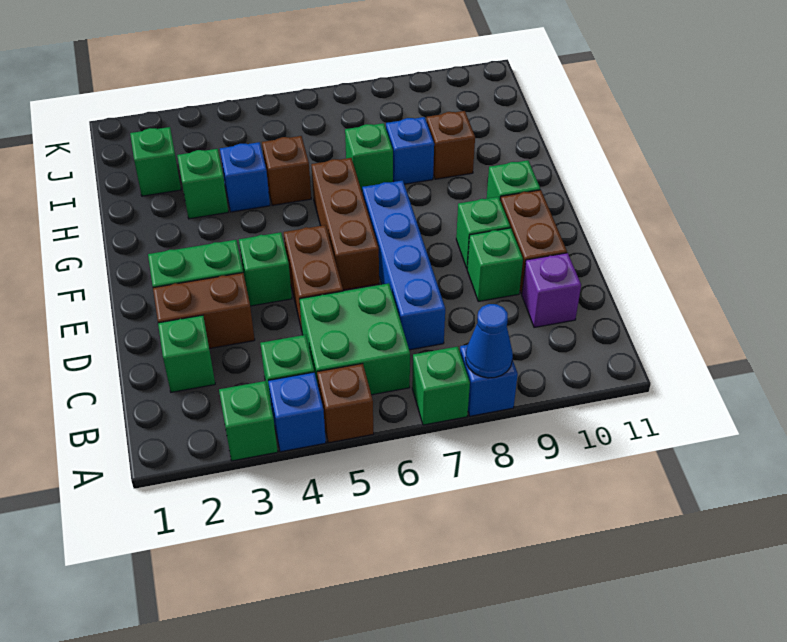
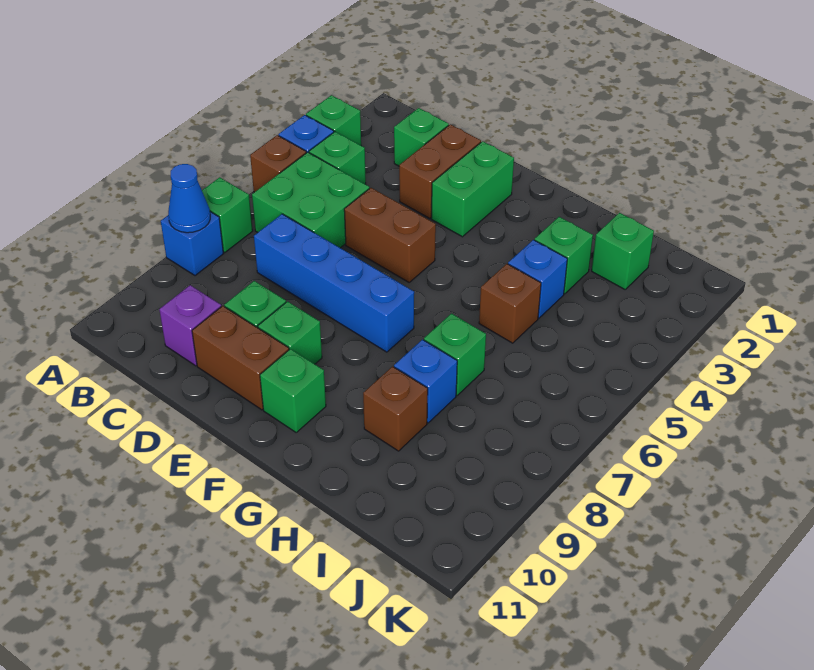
green 1x1 brick [239,232,292,306] -> none
brown 1x3 brick [311,158,379,290] -> none

